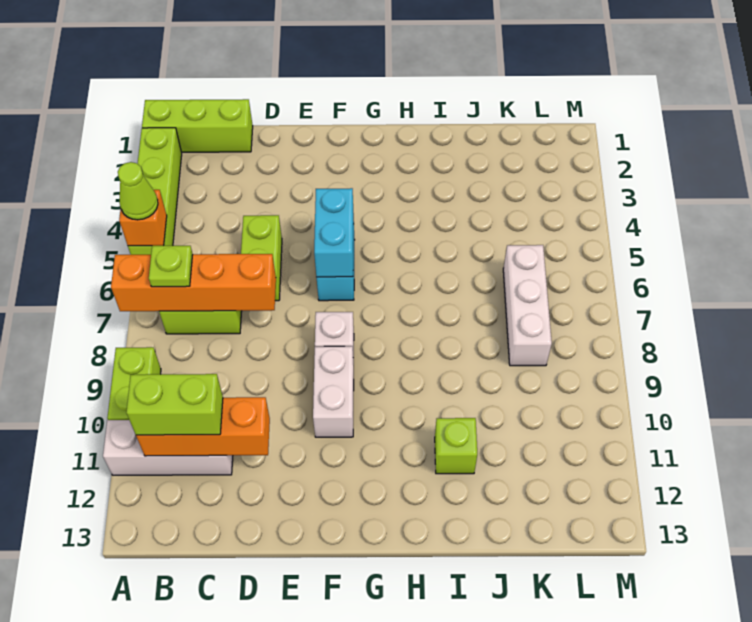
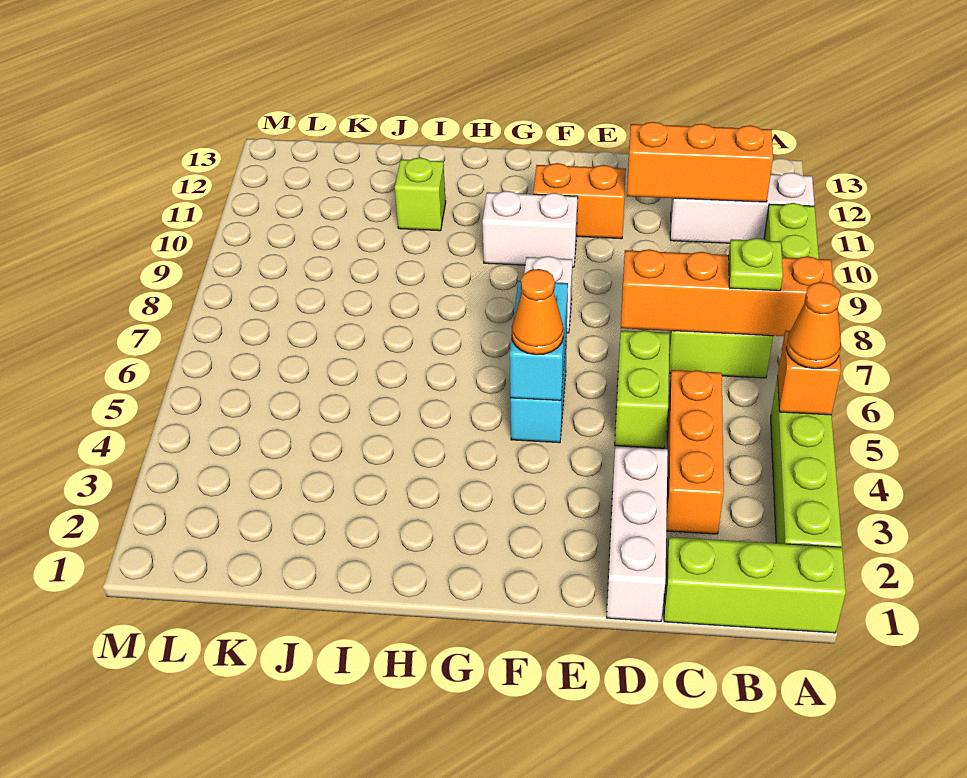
lime 1x1 cone [118,162,158,220] -> orange 1x1 cone [786,282,841,369]
lime 1x2 brick [126,374,223,435] -> none
none -> orange 1x3 brick [666,370,724,534]
none -> orange 1x2 brick [533,163,626,239]
none -> orange 1x1 cone [512,269,564,355]
white 1x2 brick [313,346,354,437] -> white 1x2 brick turned to [482,191,578,267]
white 1x3 brick [503,245,552,366] -> white 1x3 brick moved to [607,446,668,622]

